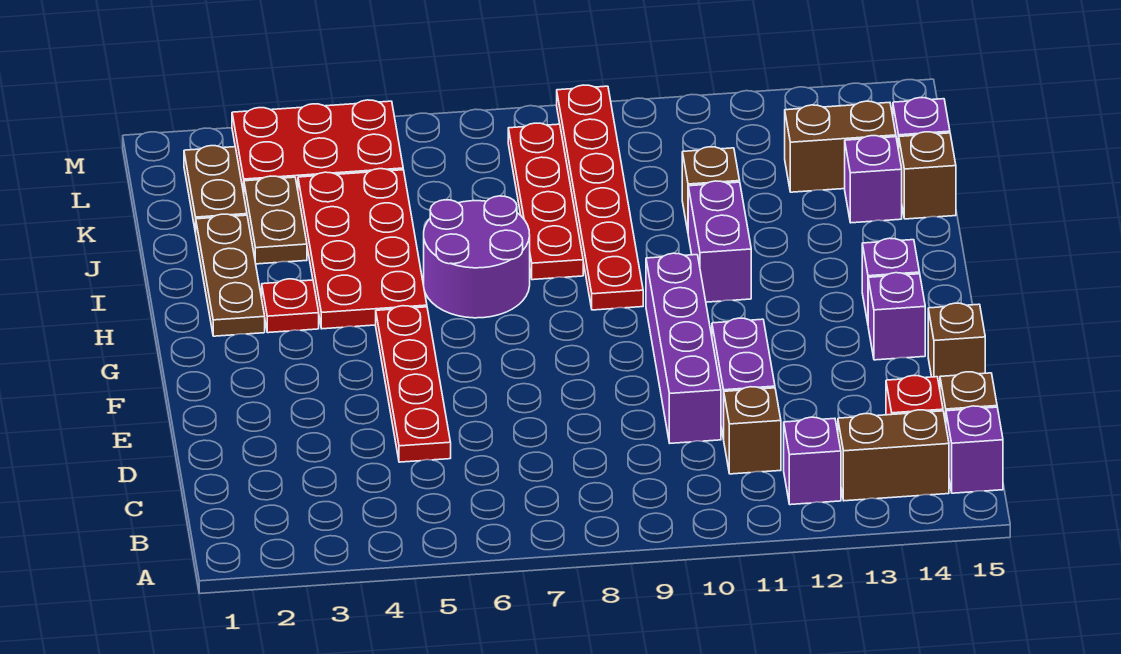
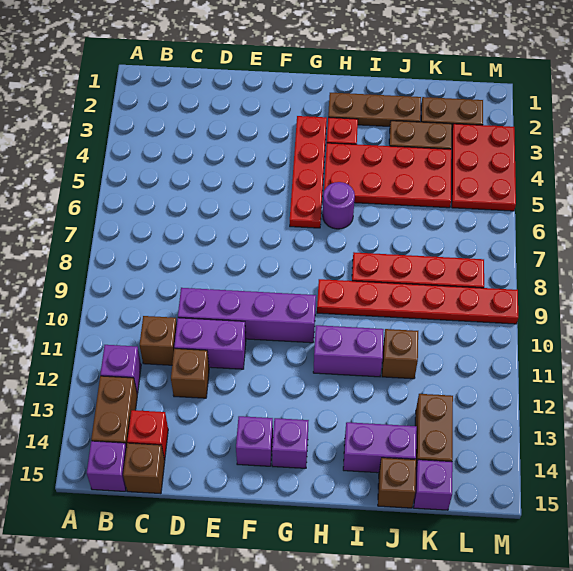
red 1x4 plate [376,306,451,462] -> red 1x4 plate turned to [290,116,327,228]
brown 1x1 brick [928,303,985,388] -> brown 1x1 brick moved to [171,348,209,398]
purple 2x2 round brick [424,196,530,318] -> purple 1x1 round brick [323,182,355,229]
purple 1x1 brick [845,136,902,223] -> purple 1x2 brick [343,422,417,473]

